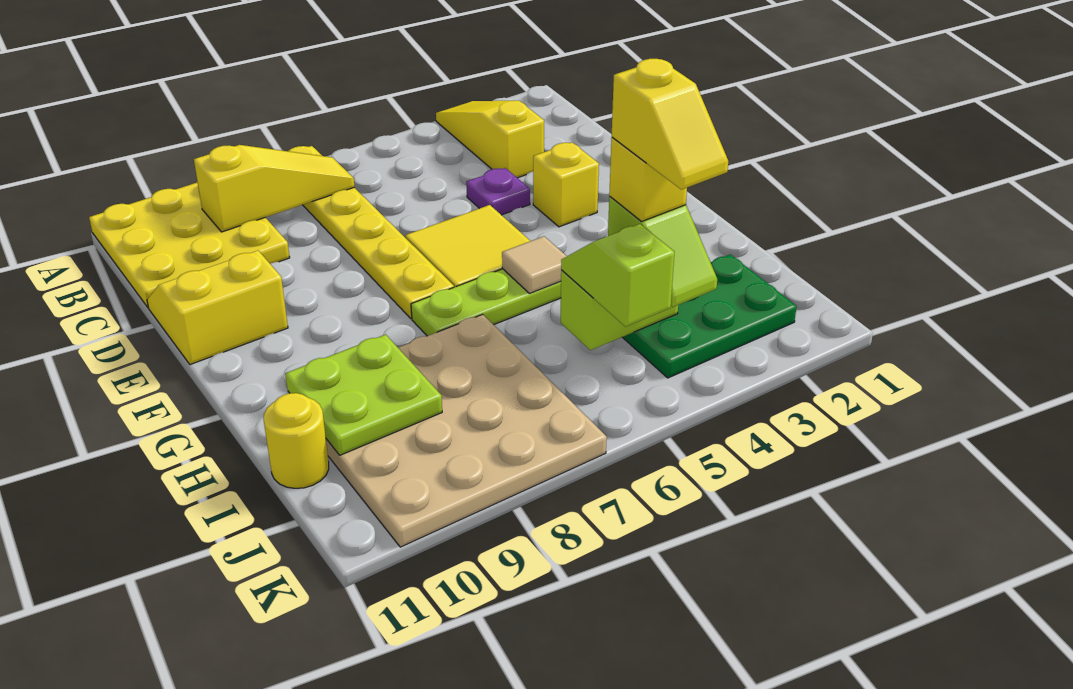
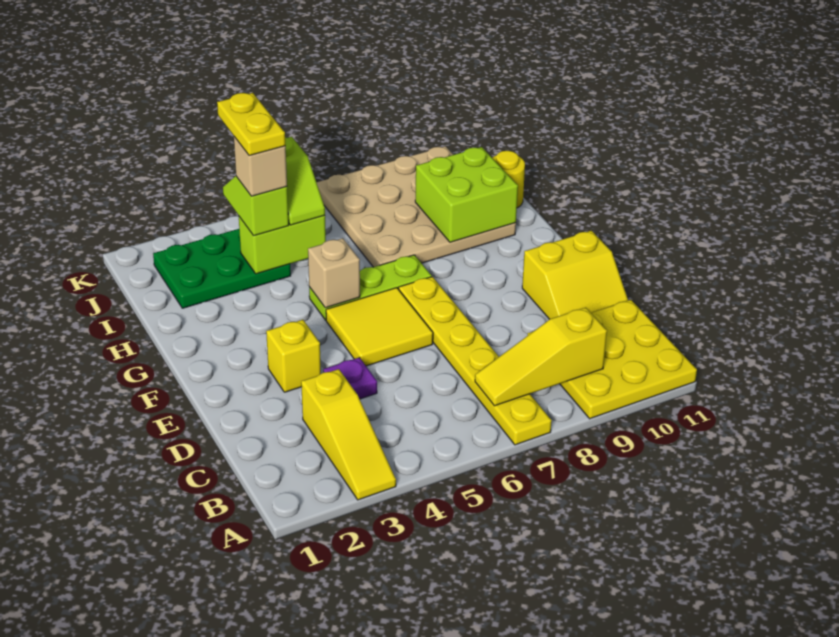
tan 1x1 tile [502,236,567,293] -> tan 1x1 brick [308,238,360,308]
lime 2x2 plate [285,335,442,455] -> lime 2x2 brick [415,147,518,242]
yellow 1x1 brick [609,137,687,222] -> tan 1x1 brick [234,137,287,196]
yellow 1x2 slope [612,59,728,189] -> yellow 1x2 plate [217,93,286,156]

